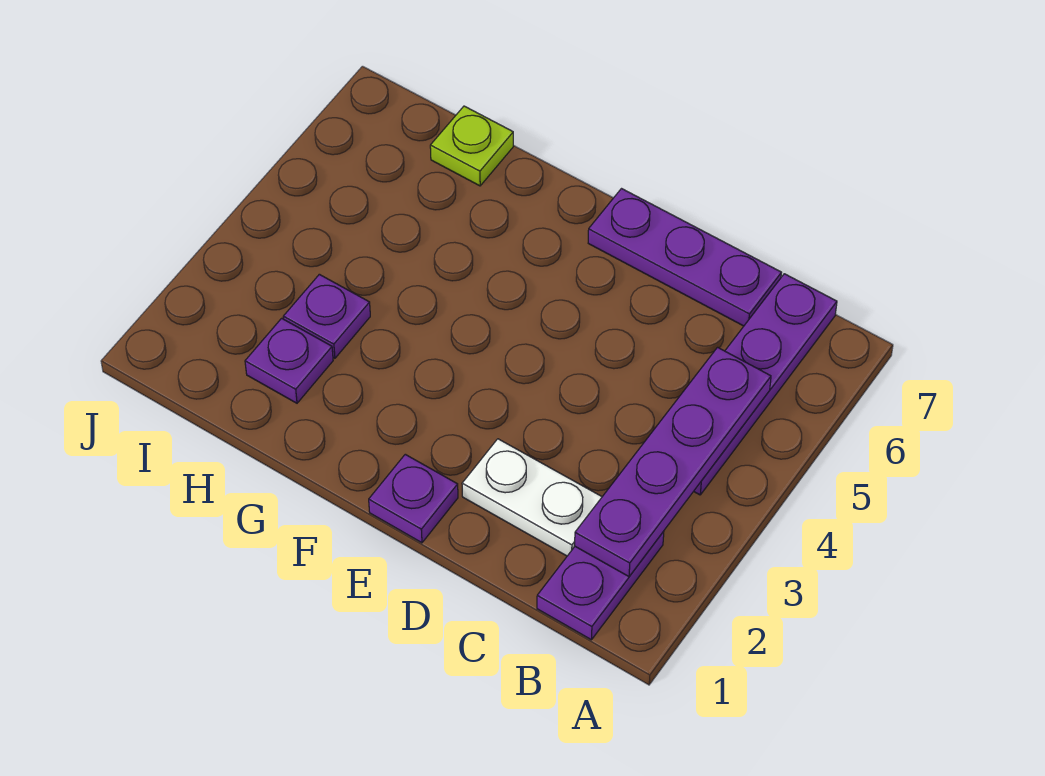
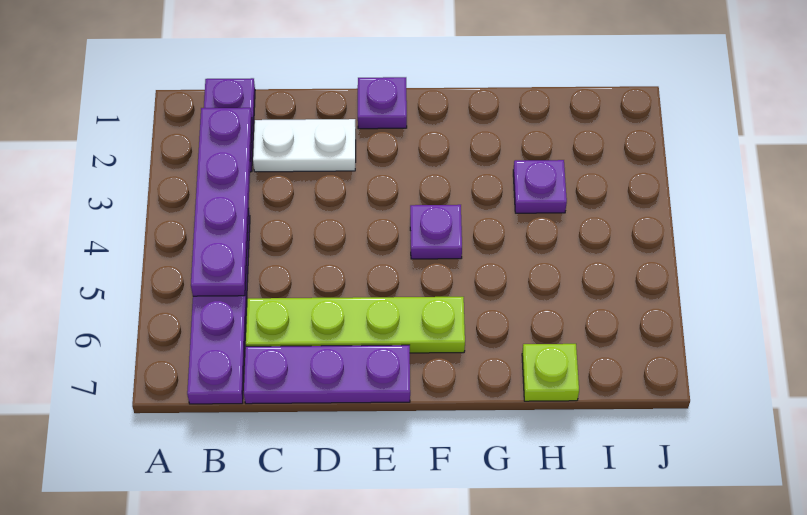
none -> lime 1x4 plate [246,297,465,353]
purple 1x1 plate [245,318,333,403] -> purple 1x1 plate moved to [410,205,462,259]

